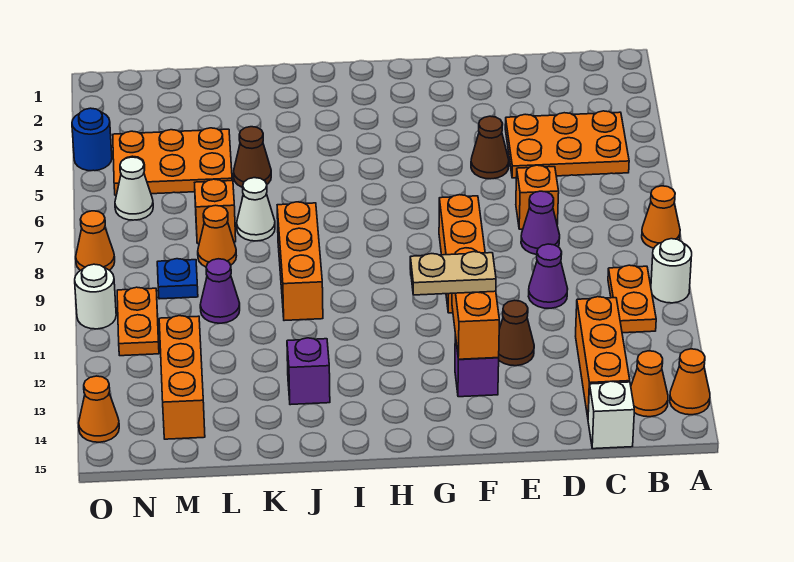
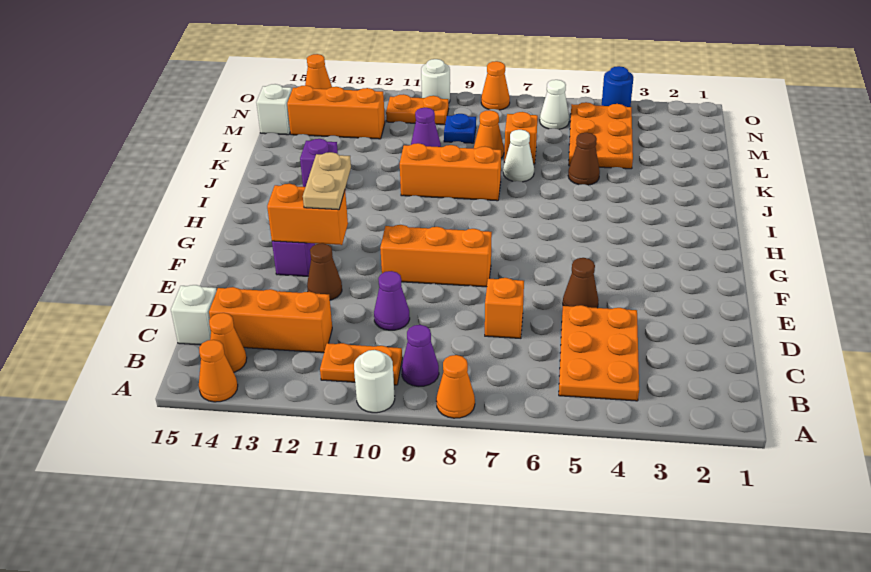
purple 1x1 cone [521,191,560,255] -> purple 1x1 cone moved to [401,325,439,387]
none -> white 1x1 brick [256,84,292,135]

